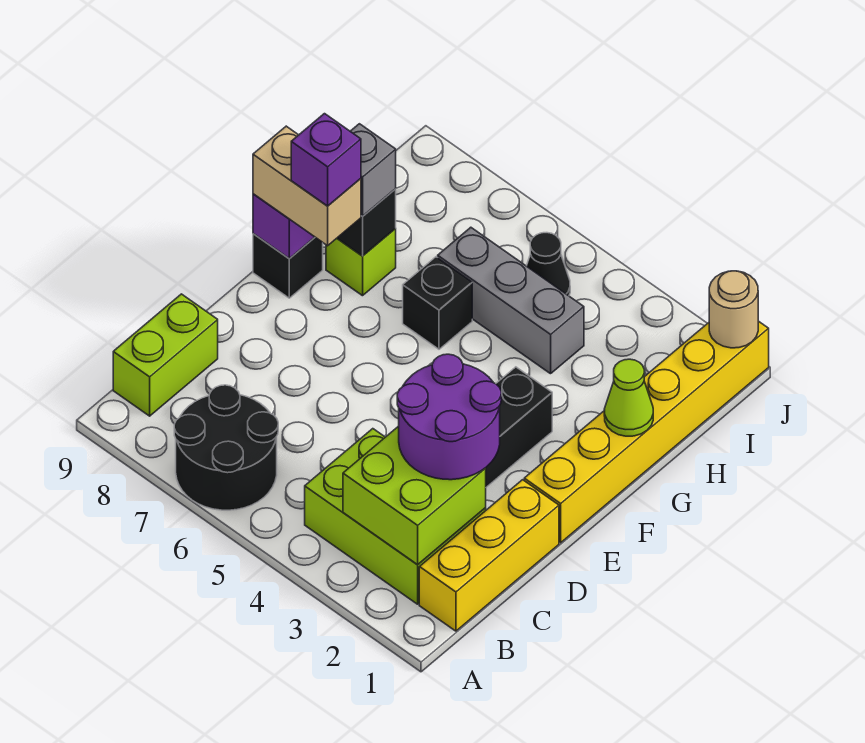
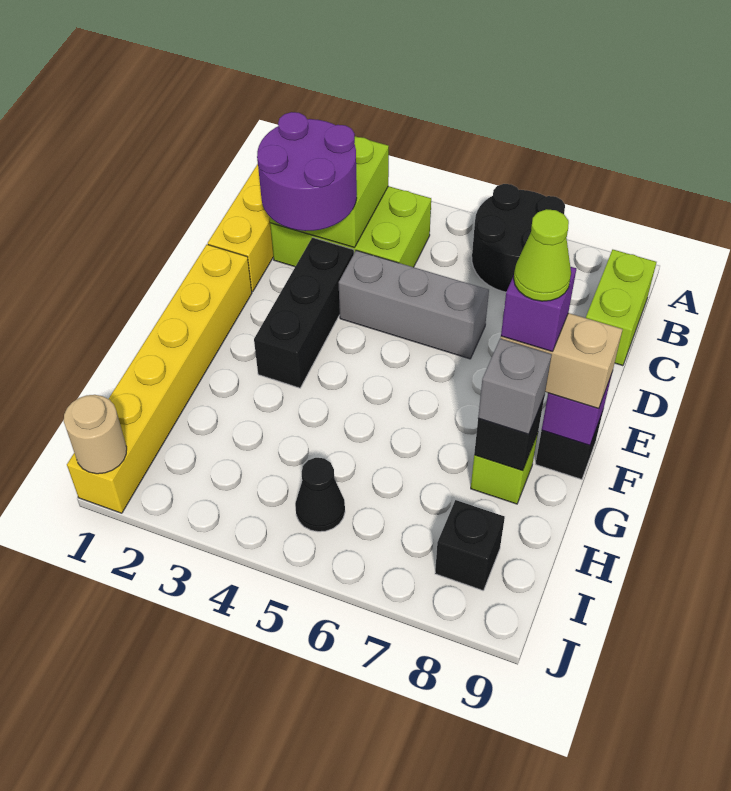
lime 1x1 cone [604,359,653,436] -> lime 1x1 cone moved to [514,209,571,301]
black 1x1 brick [403,257,472,349] -> black 1x1 brick moved to [435,500,505,590]
grey 1x3 brick [438,227,584,374] -> grey 1x3 brick moved to [339,250,489,359]

